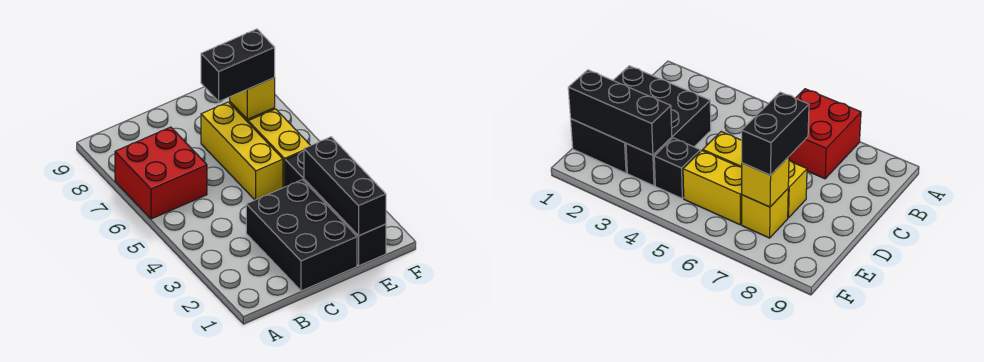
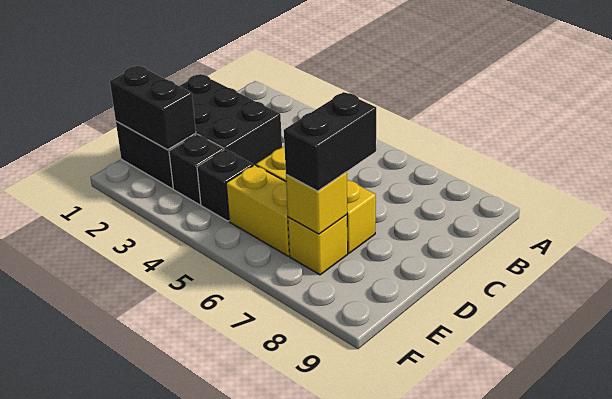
red 2x2 brick [115,127,207,219] -> none
black 1x3 brick [304,137,386,236] -> black 1x2 brick [110,66,196,150]

